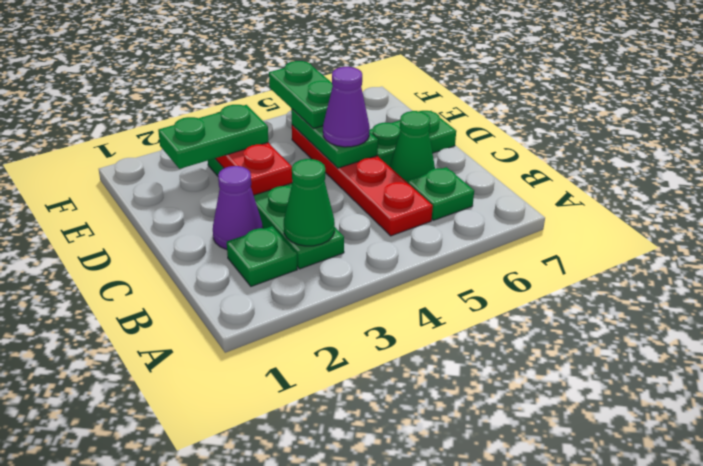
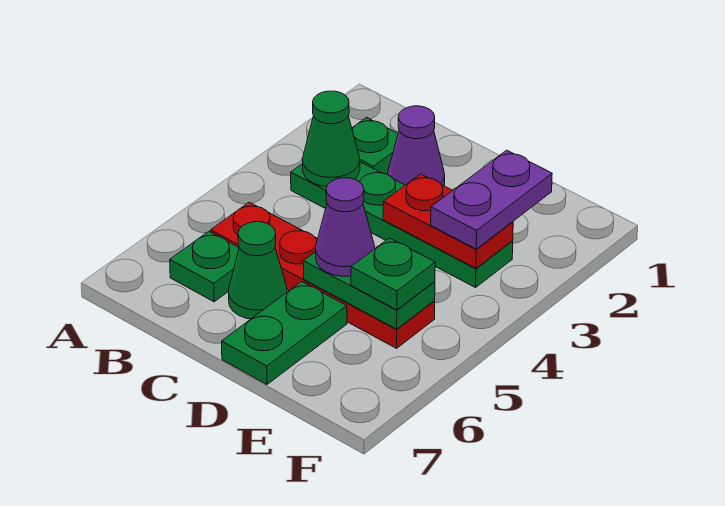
green 1x2 plate [158,105,268,169] -> purple 1x2 plate [431,150,552,249]
green 1x2 plate [269,61,333,129] -> green 1x1 plate [351,238,435,310]

